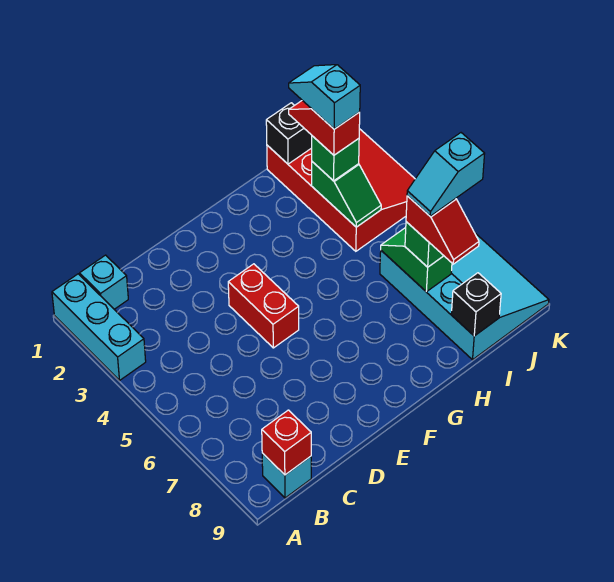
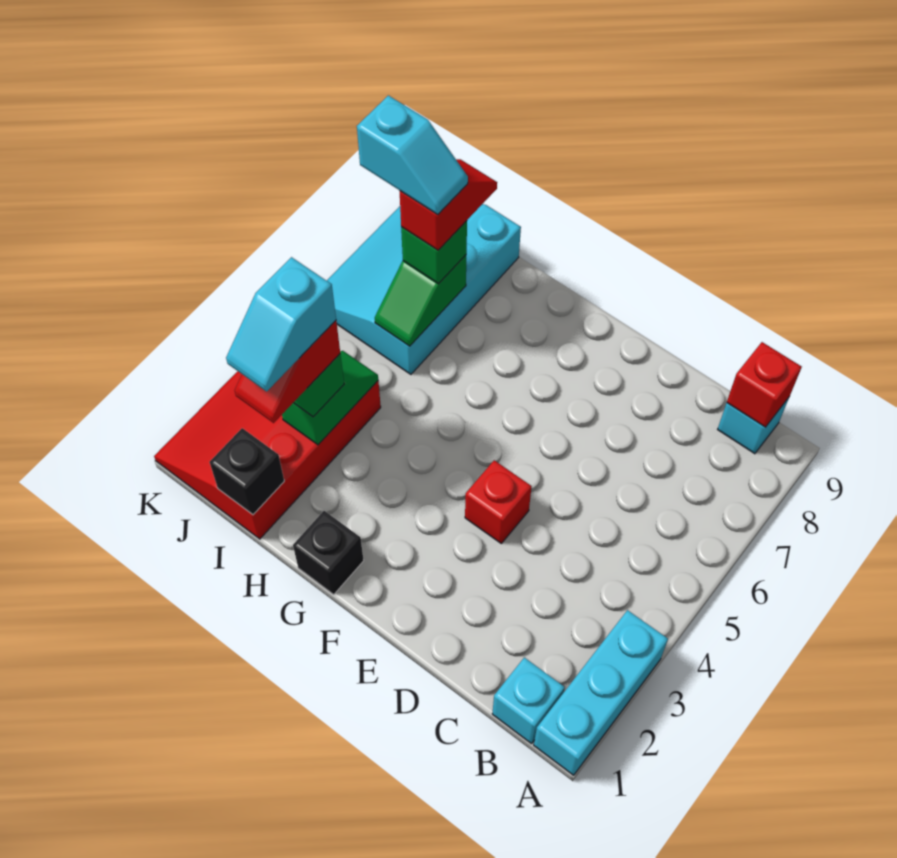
red 1x2 brick [228,264,299,348] -> red 1x1 brick [465,460,532,543]
black 1x1 brick [451,273,501,336] -> black 1x1 brick moved to [293,511,364,594]

